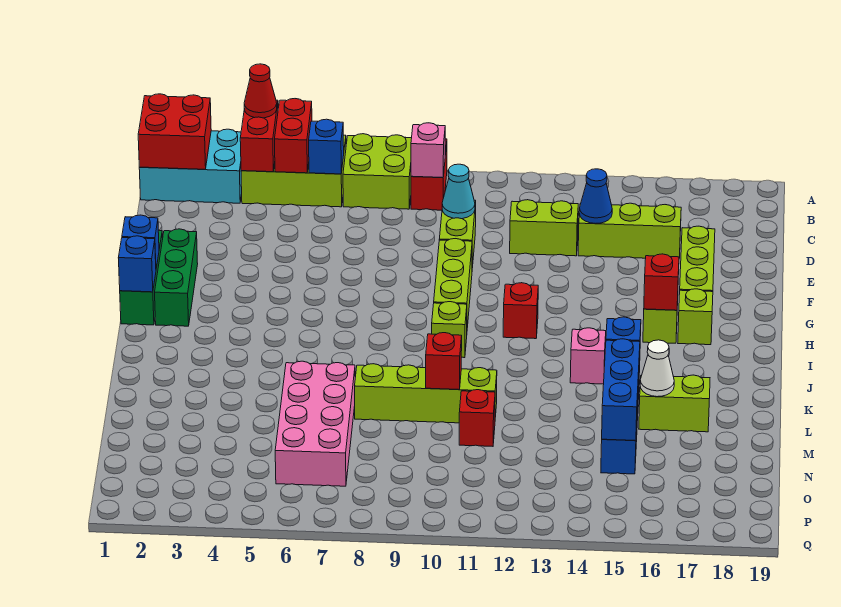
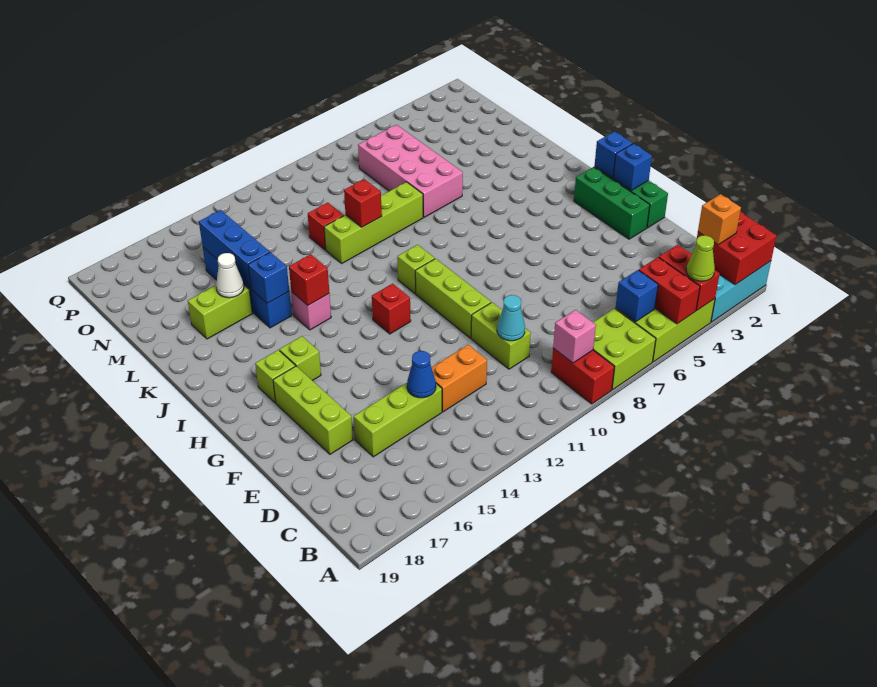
red 1x1 cone [244,64,277,118] -> lime 1x1 cone [686,235,715,281]
none -> orange 1x1 brick [698,194,741,245]
lime 1x2 brick [510,200,578,256] -> orange 1x2 brick [432,345,487,412]
red 1x1 brick [644,254,679,310] -> red 1x1 brick moved to [289,254,329,305]

